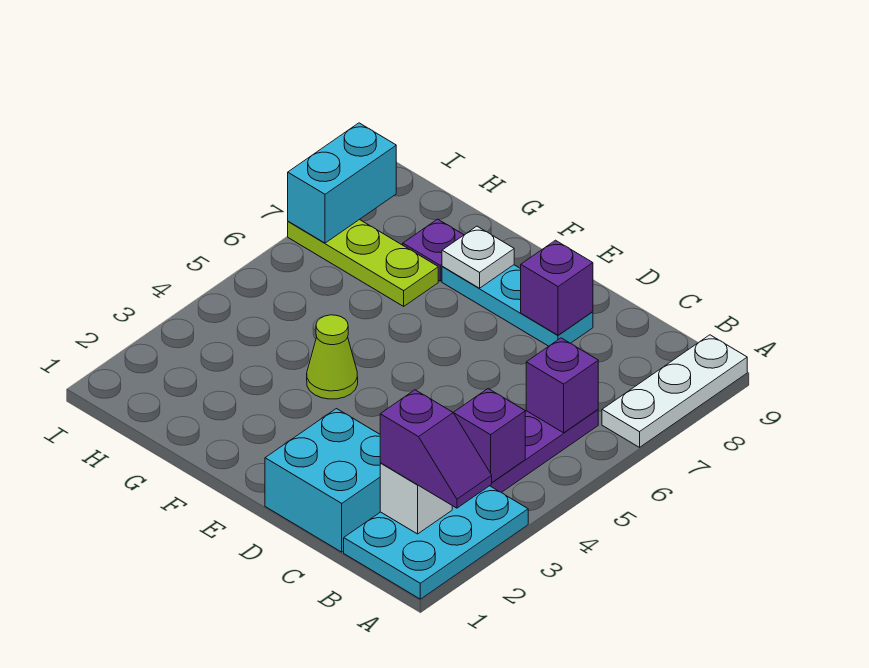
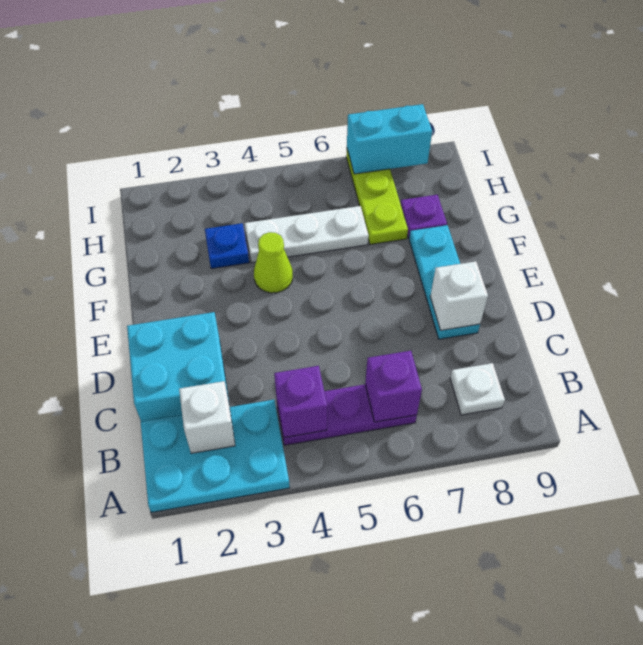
purple 1x2 slope [380,390,492,508] -> none
white 1x3 plate [602,335,747,447] -> white 1x3 plate moved to [245,206,369,263]
purple 1x1 brick [521,240,593,335] -> white 1x1 brick [430,261,488,330]
white 1x1 plate [442,226,514,288] -> white 1x1 plate moved to [450,363,505,415]
none -> blue 1x1 plate [205,223,249,269]

